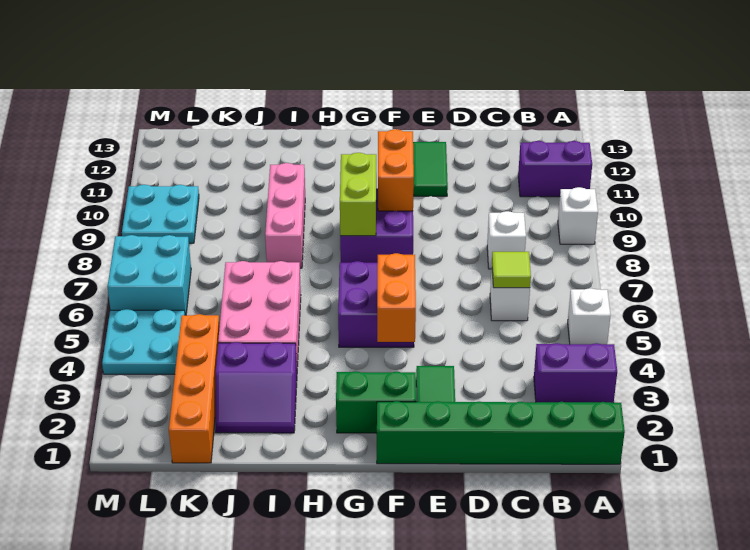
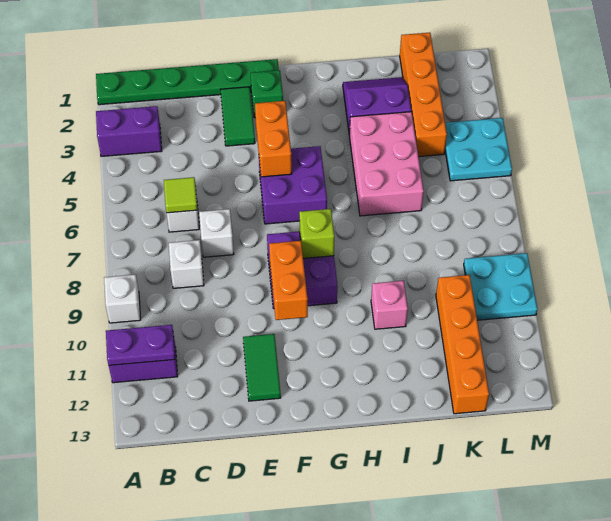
green 1x6 brick [377,401,625,464] -> green 1x6 plate [96,59,279,105]
white 1x1 brick [568,288,611,344] -> white 1x1 brick moved to [199,209,234,257]
none -> purple 1x2 plate [106,325,175,365]
green 1x2 brick [336,371,416,433] -> green 1x1 brick [251,70,283,118]
lime 1x2 brick [340,153,376,236] -> lime 1x1 brick [299,209,334,258]
pink 1x3 brick [265,163,305,268] -> pink 1x1 brick [371,281,408,329]
none -> orange 1x4 brick [436,275,489,414]
cyan 2x2 brick [108,235,191,315] -> none

